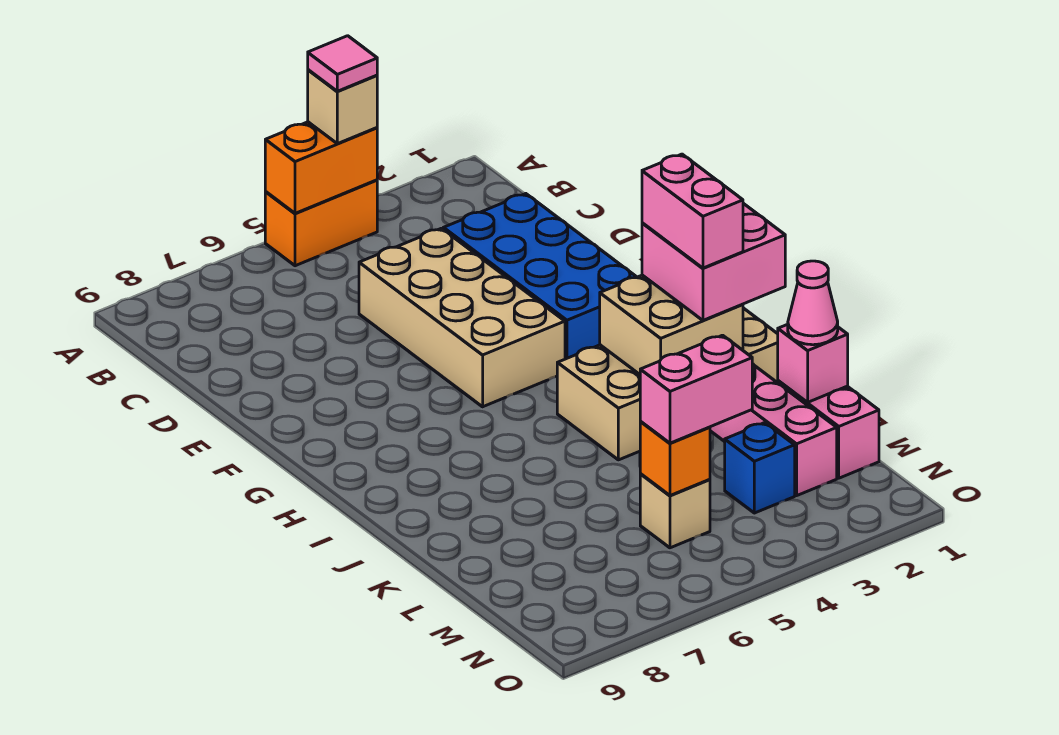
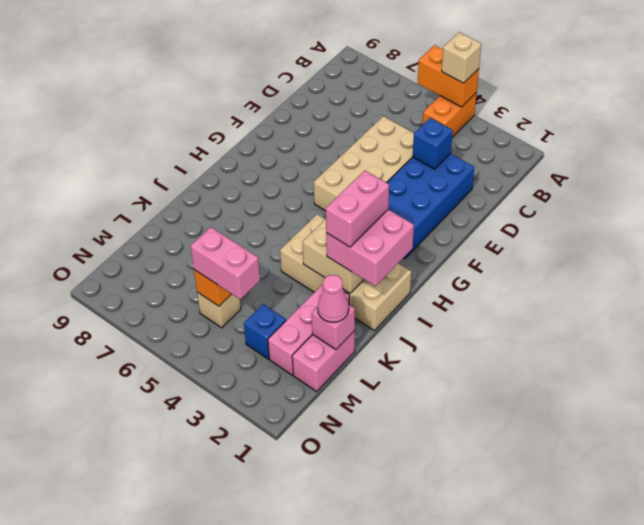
orange 1x2 brick [265,180,377,266] -> orange 1x2 brick turned to [423,93,477,137]
pink 1x1 tile [308,36,377,91] -> none
none -> blue 1x1 brick [413,118,453,169]

